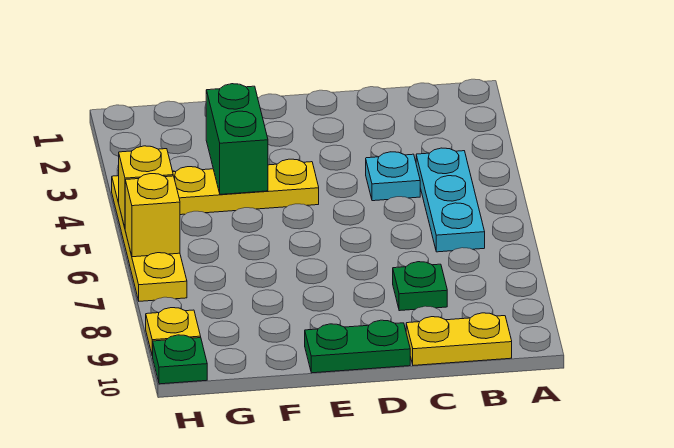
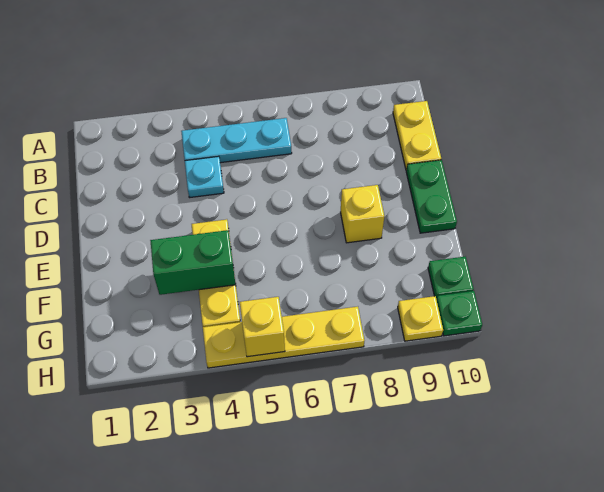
green 1x1 plate [393,262,447,311] -> green 1x1 plate moved to [428,257,474,299]
yellow 1x1 brick [125,174,180,257] -> yellow 1x1 brick moved to [341,185,384,243]

